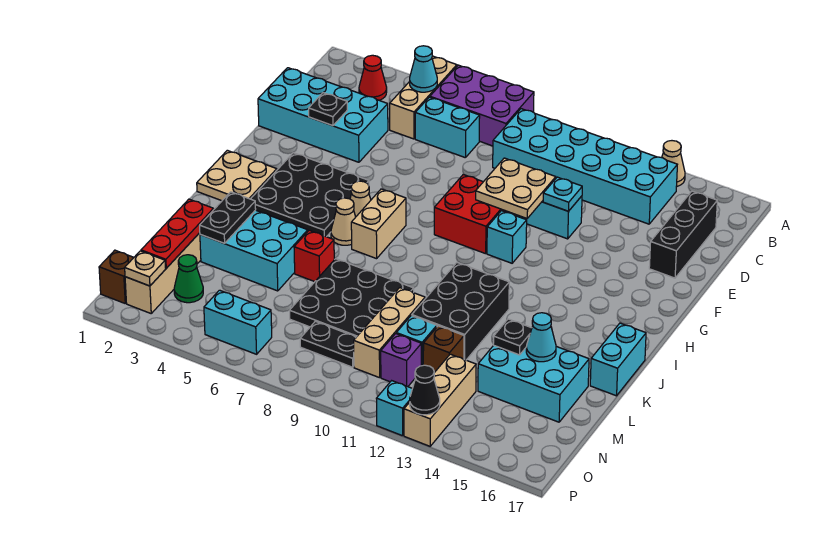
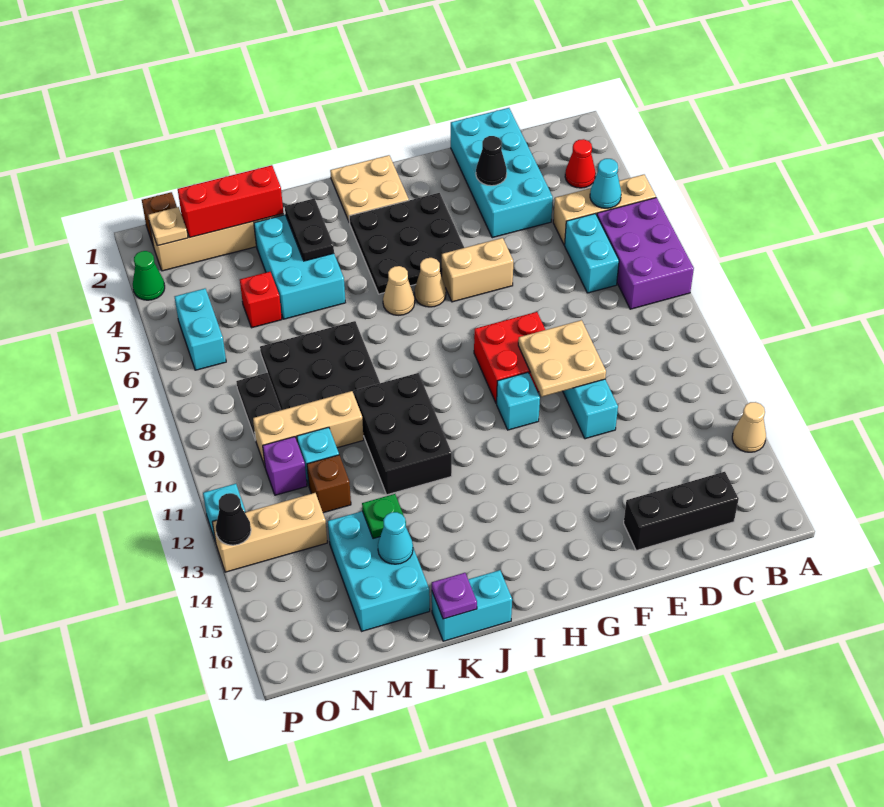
cyan 2x6 brick [493,109,677,224] -> none
black 1x1 plate [309,93,347,126] -> black 1x1 cone [476,136,507,186]
cyan 1x1 plate [543,177,582,211] -> none
tan 1x2 brick [351,189,406,259] -> tan 1x2 brick moved to [442,238,513,302]
black 2x3 brick [412,263,509,360] -> black 2x3 brick turned to [354,373,452,495]
black 1x2 plate [200,192,256,243] -> black 1x2 plate turned to [285,198,334,261]
red 1x1 brick [294,230,334,282] -> red 1x1 brick moved to [240,272,282,328]
none -> purple 1x1 plate [432,573,477,619]
red 1x3 plate [141,199,214,268] -> red 1x3 brick [178,165,283,237]
black 1x1 plate [493,319,532,355] -> green 1x1 plate [362,494,406,539]
green 1x1 cone [174,255,203,303] -> green 1x1 cone moved to [133,251,165,300]

